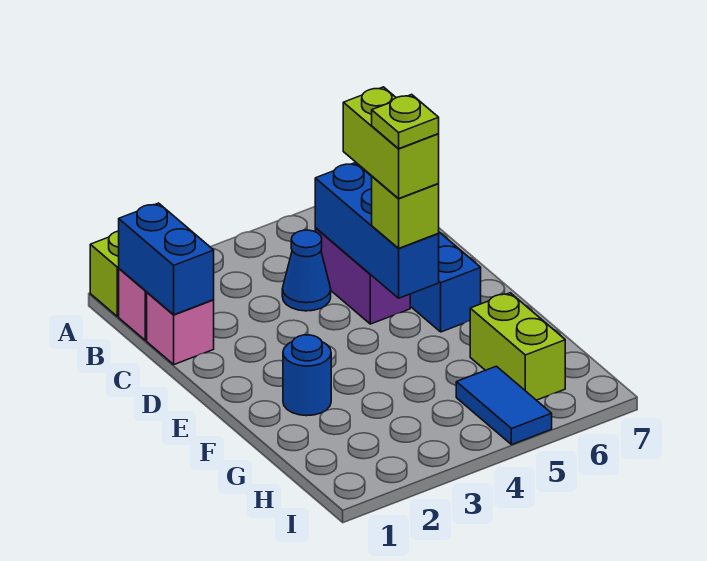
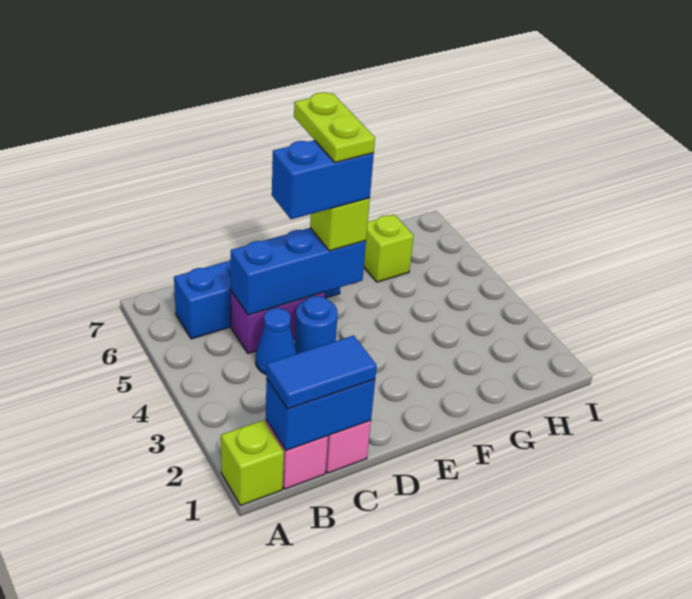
lime 1x2 brick [343,87,439,198] -> blue 1x2 brick [272,140,374,219]
lime 1x1 plate [372,94,439,149] -> lime 1x2 plate [294,92,375,163]
blue 1x1 round brick [283,335,331,416] -> blue 1x1 round brick moved to [295,296,338,354]
lime 1x2 brick [470,293,565,400] -> lime 1x1 brick [364,214,414,282]
blue 1x2 tile [456,366,552,445] -> blue 1x2 tile moved to [267,335,377,409]

